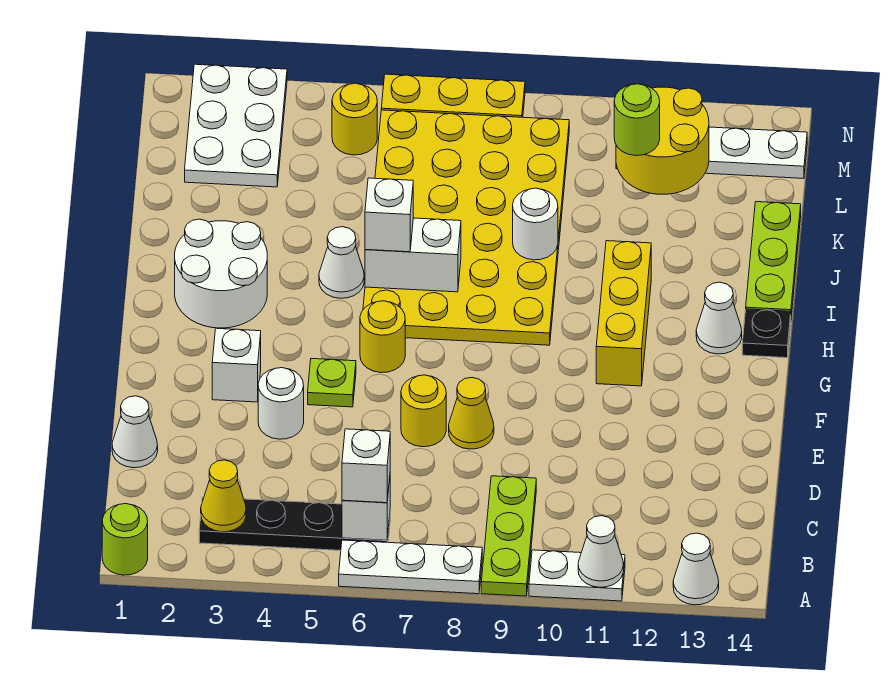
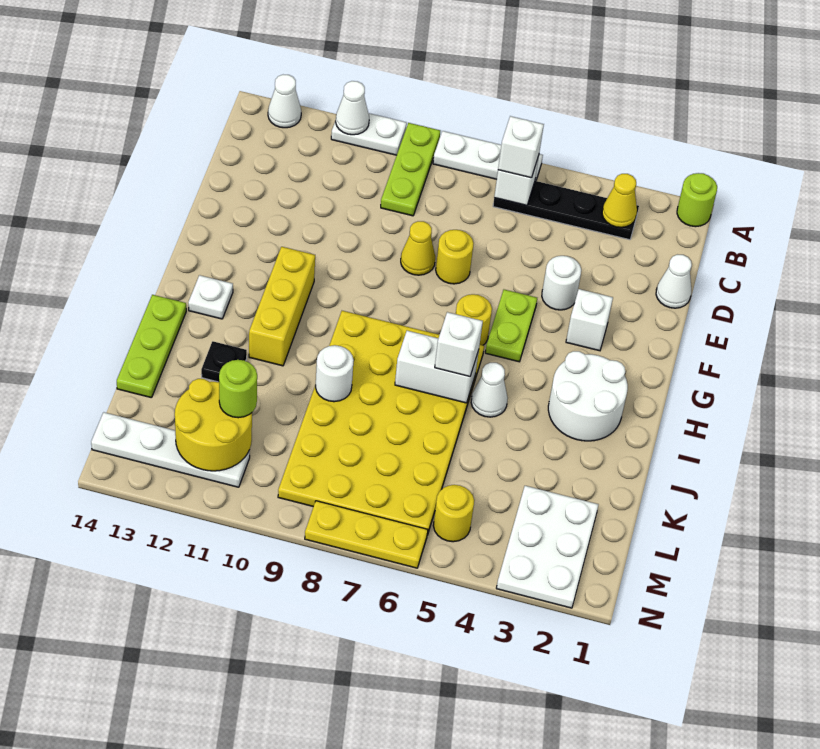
lime 1x1 plate [308,359,356,407] -> lime 1x2 plate [485,290,537,362]
white 1x1 cone [696,282,742,354] -> white 1x1 plate [188,275,233,319]
black 1x1 plate [742,309,791,358] -> black 1x1 plate moved to [201,341,247,382]

